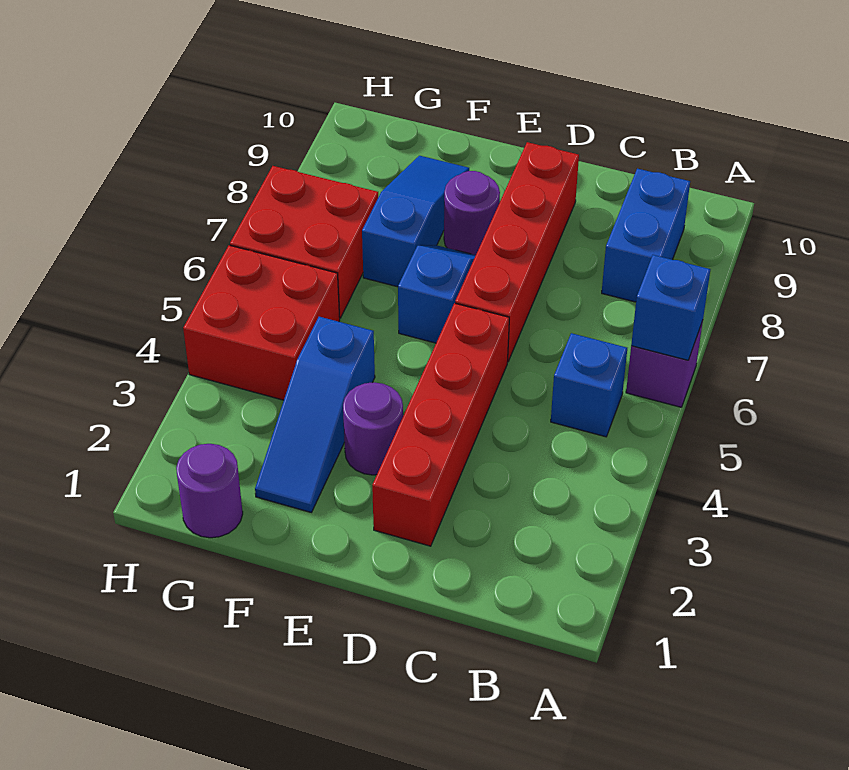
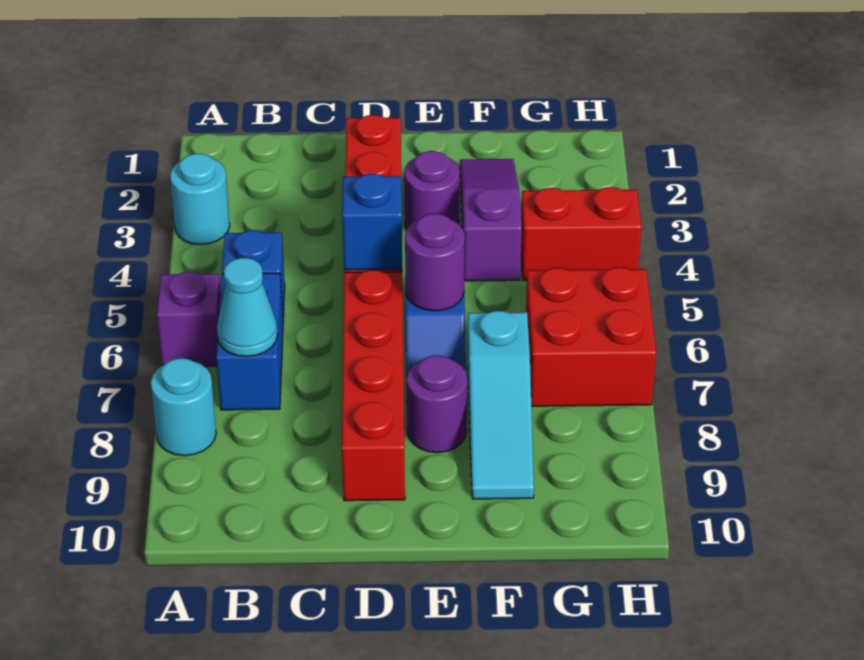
none -> cyan 1x1 round brick [170,154,230,245]
blue 1x1 brick [631,255,710,360] -> blue 1x1 brick moved to [342,174,402,270]
none -> cyan 1x1 round brick [151,358,216,456]
none -> cyan 1x1 cone [217,258,278,357]
blue 1x2 brick [602,169,690,302] -> blue 1x2 brick moved to [216,273,283,410]
blue 1x3 slope [255,317,375,512] -> purple 1x3 slope [460,159,522,281]
blue 1x3 slope [362,156,469,287] -> cyan 1x3 slope [467,311,534,499]
purple 1x1 round brick [176,444,243,538] -> purple 1x1 round brick moved to [405,214,465,311]
red 2x2 brick [183,245,340,400] -> red 1x2 brick [521,187,641,280]

